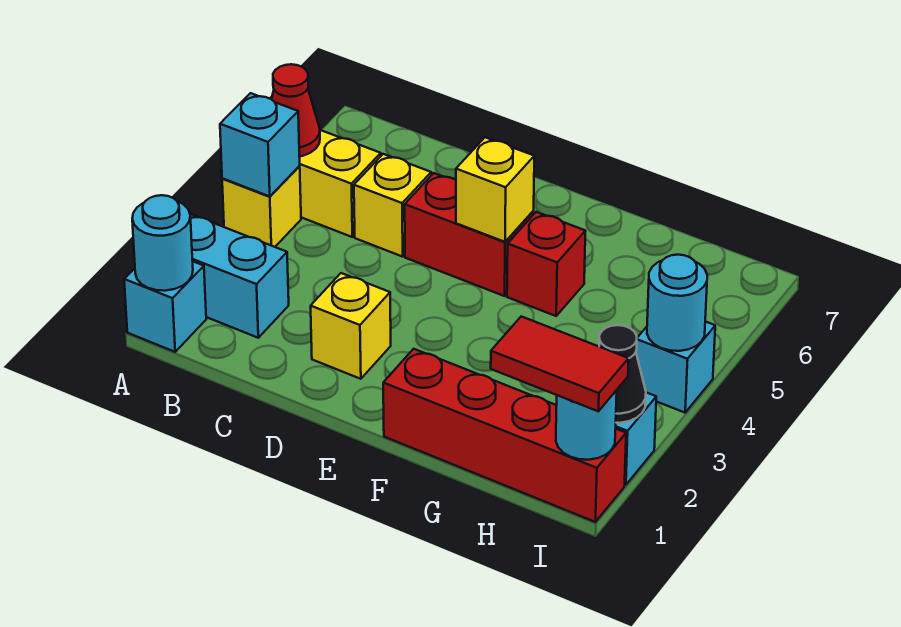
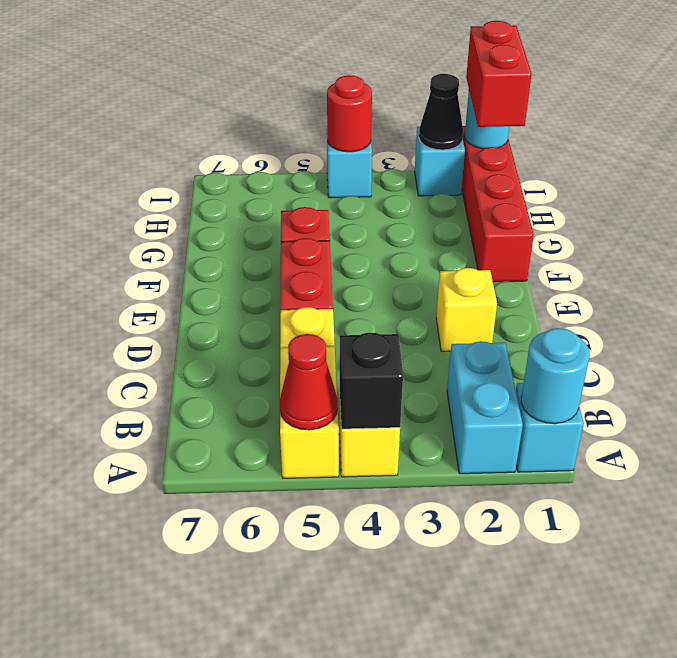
cyan 1x1 brick [220,93,300,196] -> black 1x1 brick [340,333,403,429]
yellow 1x1 brick [456,137,534,242] -> none
red 1x2 tile [491,316,629,411] -> red 1x2 brick [466,21,532,127]
cyan 1x1 round brick [647,255,707,351] -> red 1x1 round brick [327,75,372,152]

